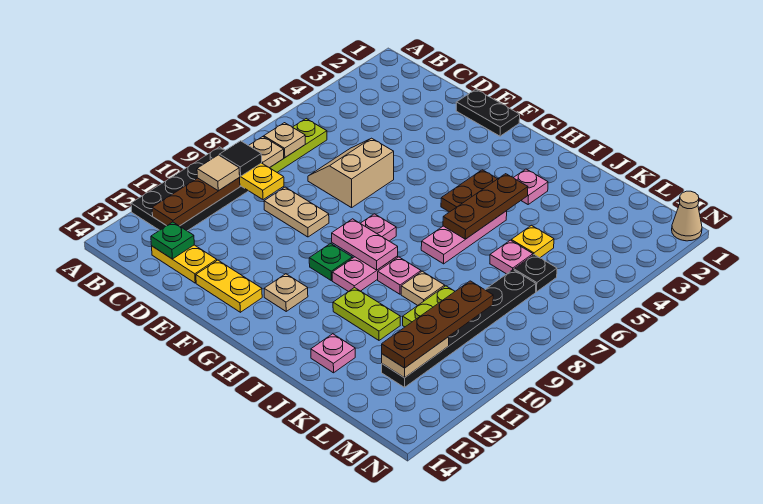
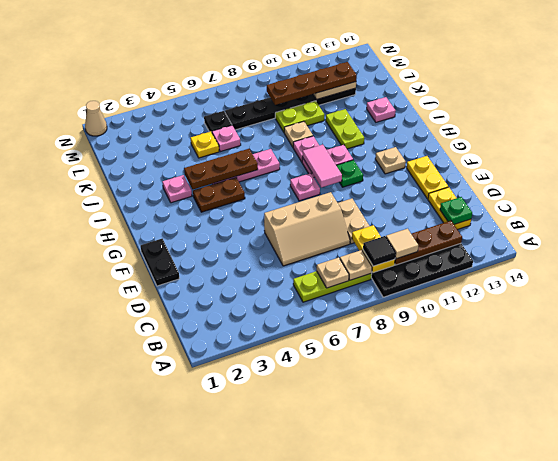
tan 2x2 slope [308,138,394,208] -> tan 2x3 slope [264,192,350,266]
pink 1x2 plate [332,219,398,270] -> pink 1x2 tile [303,144,342,188]

